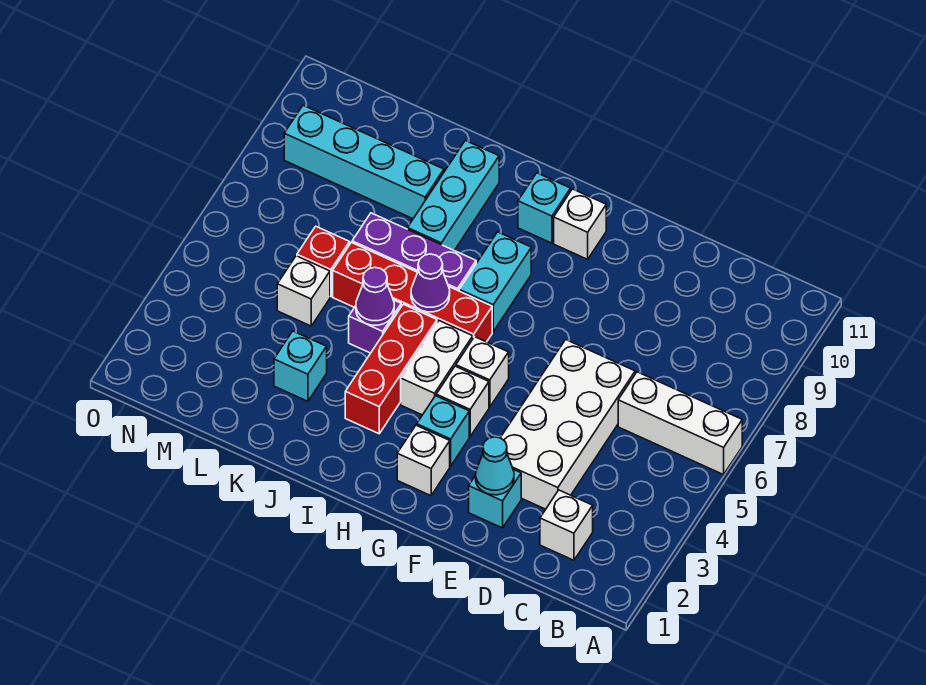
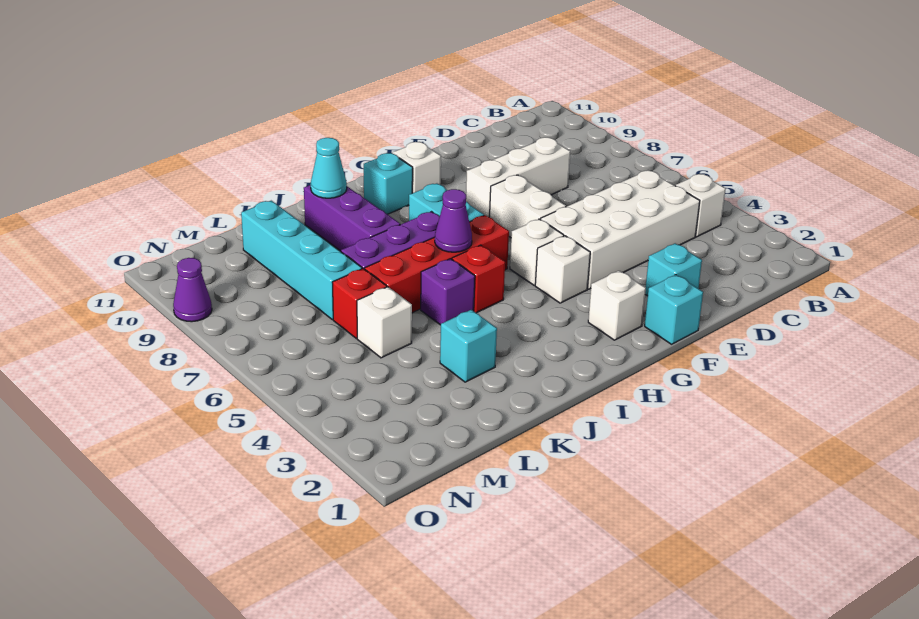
white 1x3 brick [618,372,742,475] -> white 1x3 brick moved to [466,137,570,217]
white 1x1 brick [540,490,593,560] -> white 1x1 brick moved to [675,174,726,237]
white 2x4 brick [500,340,635,509] -> white 2x4 brick turned to [540,170,700,289]
cyan 1x1 cone [476,437,514,495] -> cyan 1x1 cone moved to [311,138,347,198]
cyan 1x1 brick [417,396,469,466] -> cyan 1x1 brick moved to [645,275,703,344]
white 1x2 brick [401,321,473,415] -> white 1x2 brick moved to [490,175,566,237]
red 1x3 brick [345,304,437,434] -> red 1x1 brick [452,245,505,313]
purple 1x1 cone [356,267,394,325] -> purple 1x1 cone moved to [173,258,212,322]
cyan 1x3 brick [407,140,499,250] -> purple 1x3 brick [304,185,400,251]
cyan 1x4 brick [284,105,444,219] -> cyan 1x4 brick turned to [241,201,362,320]

